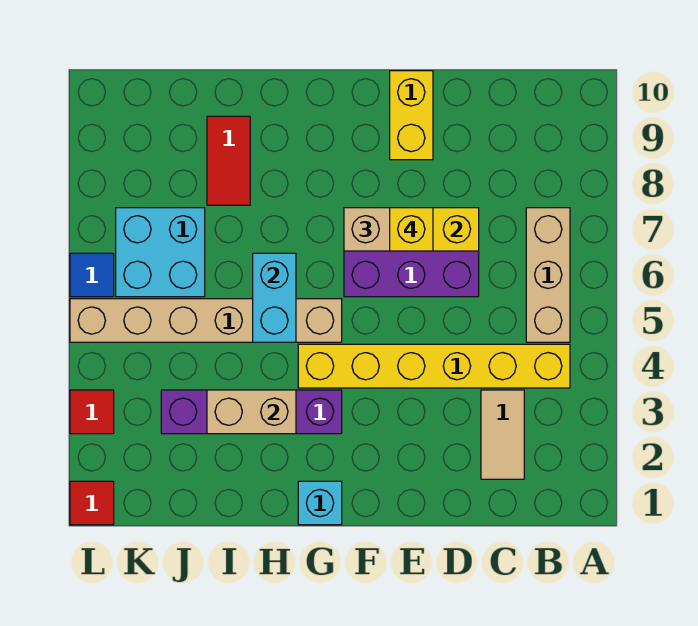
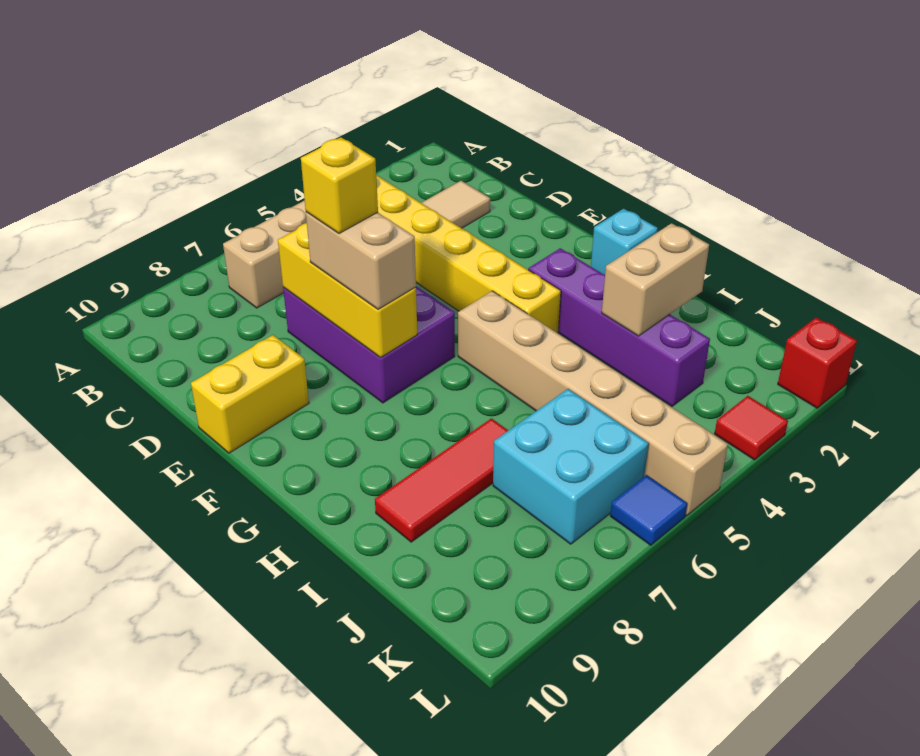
tan 1x2 brick [207,390,296,434] -> tan 1x2 brick turned to [602,223,709,336]
cyan 1x2 brick [253,253,296,342] -> none
red 1x2 tile [207,116,250,205] -> red 1x3 tile [375,418,508,542]
red 1x1 tile [70,481,114,525] -> red 1x1 brick [778,317,857,408]

